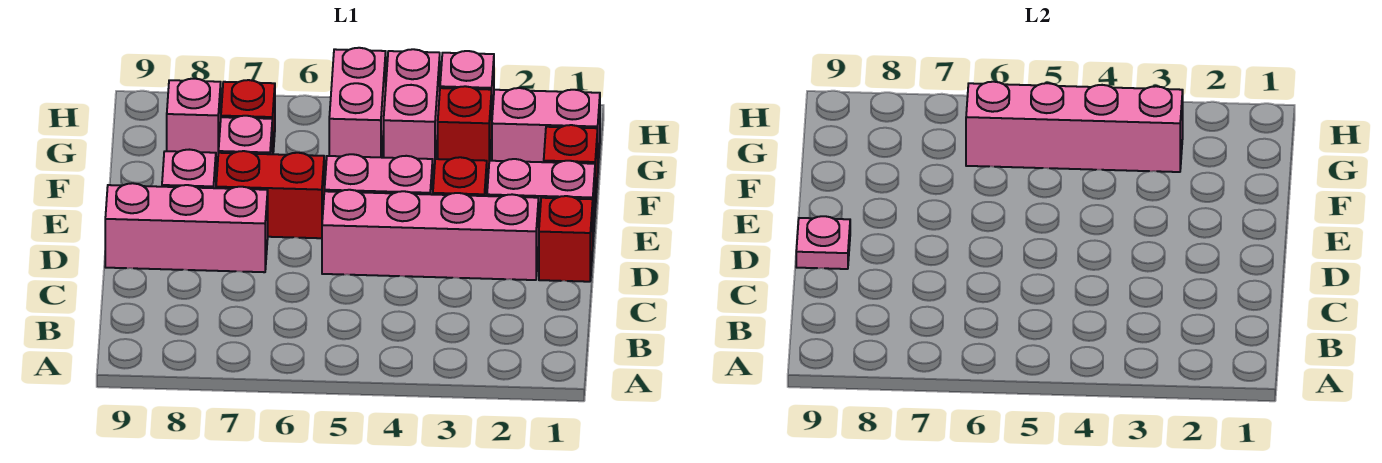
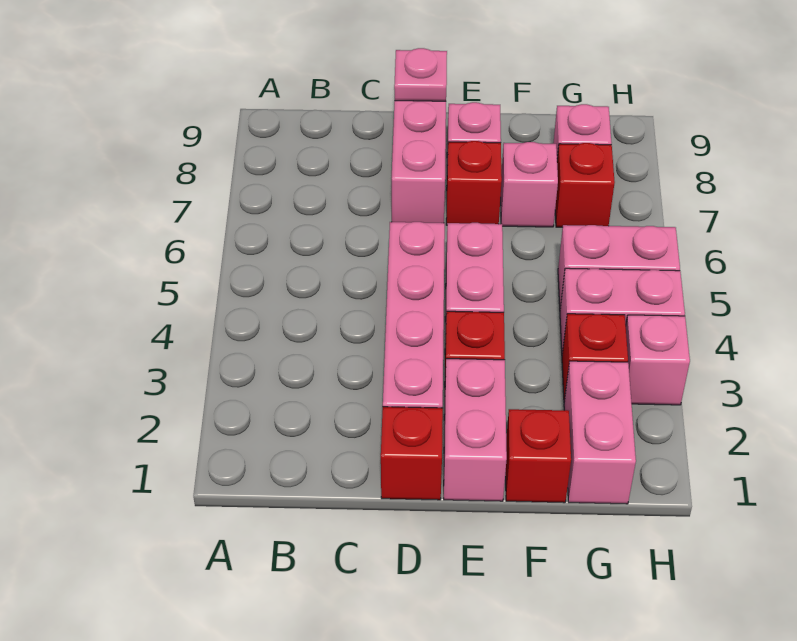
red 1x2 brick [216,151,324,238] -> red 1x1 brick [446,141,502,225]
pink 1x4 brick [966,82,1183,172] -> none

